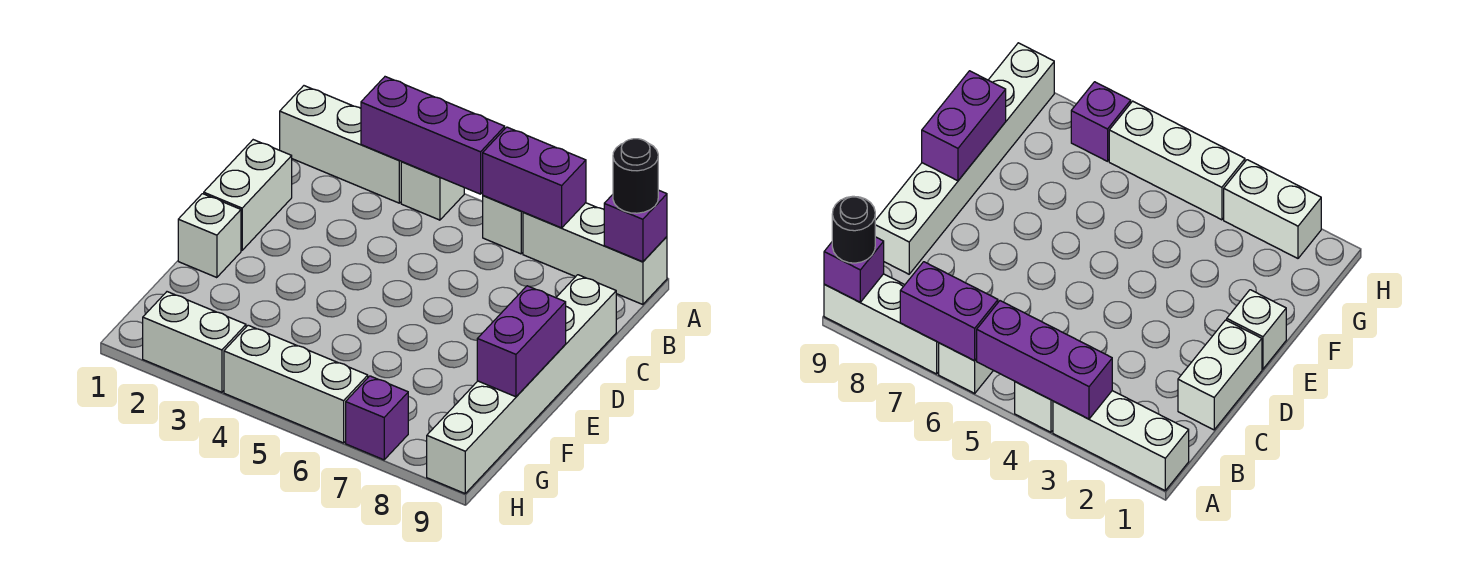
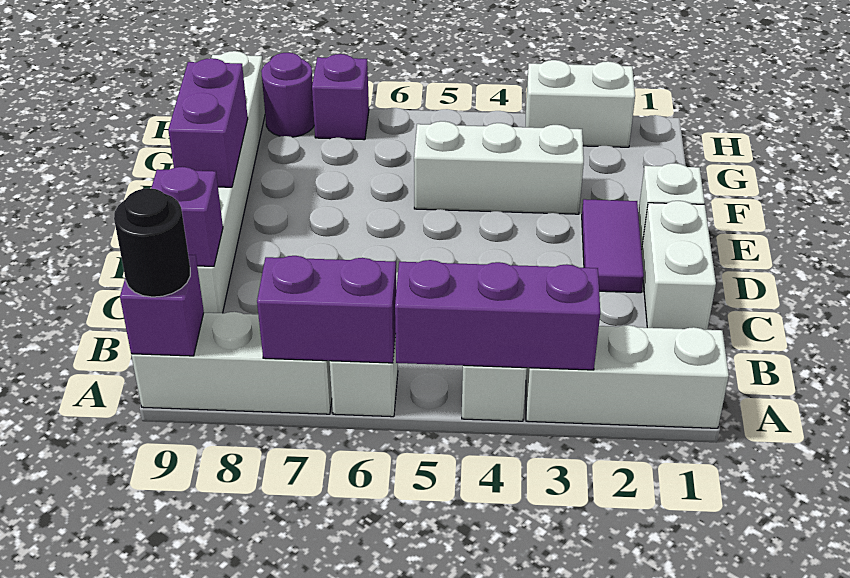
none -> purple 1x1 brick [151,167,223,266]
none -> purple 1x2 tile [582,199,644,293]
white 1x3 brick [224,325,368,443] -> white 1x3 brick moved to [414,121,584,214]
none -> purple 1x1 round brick [261,53,314,137]

